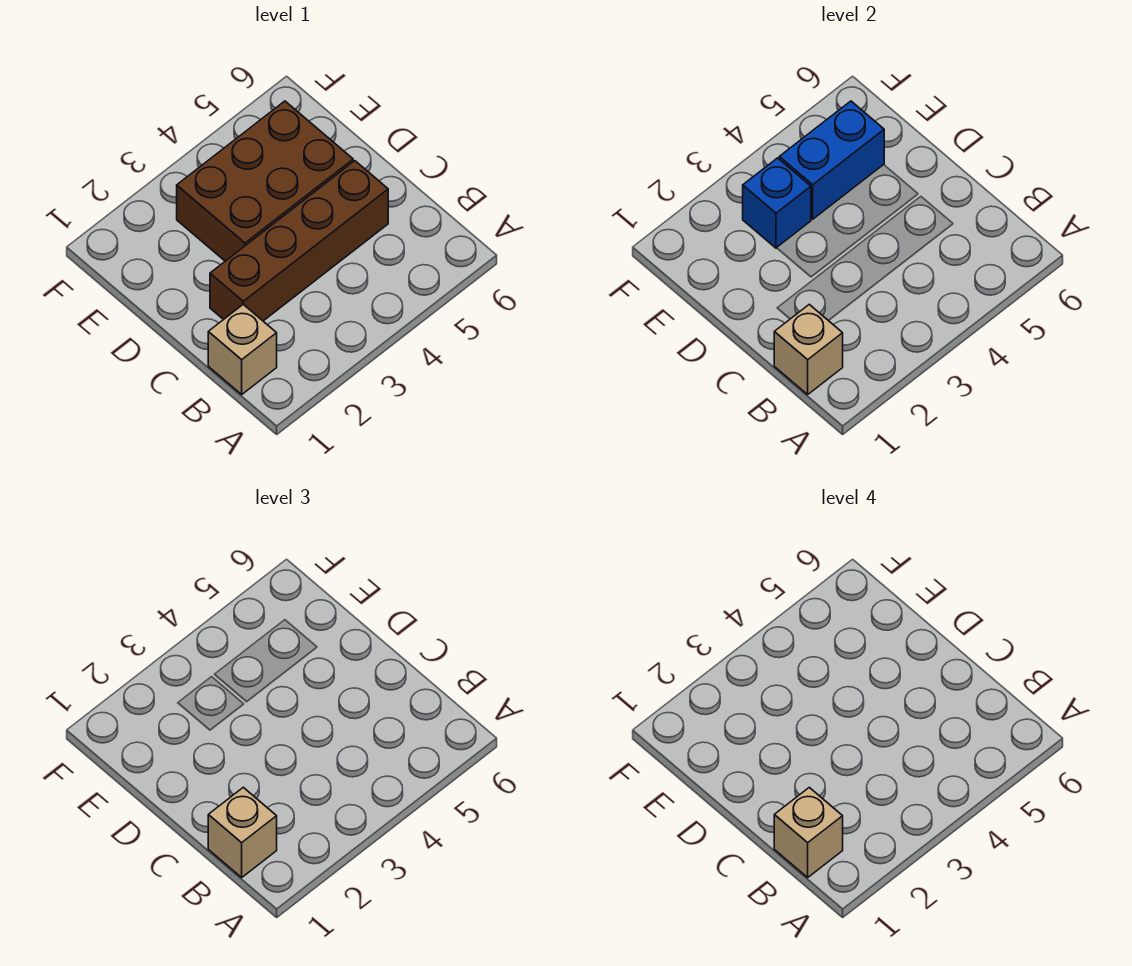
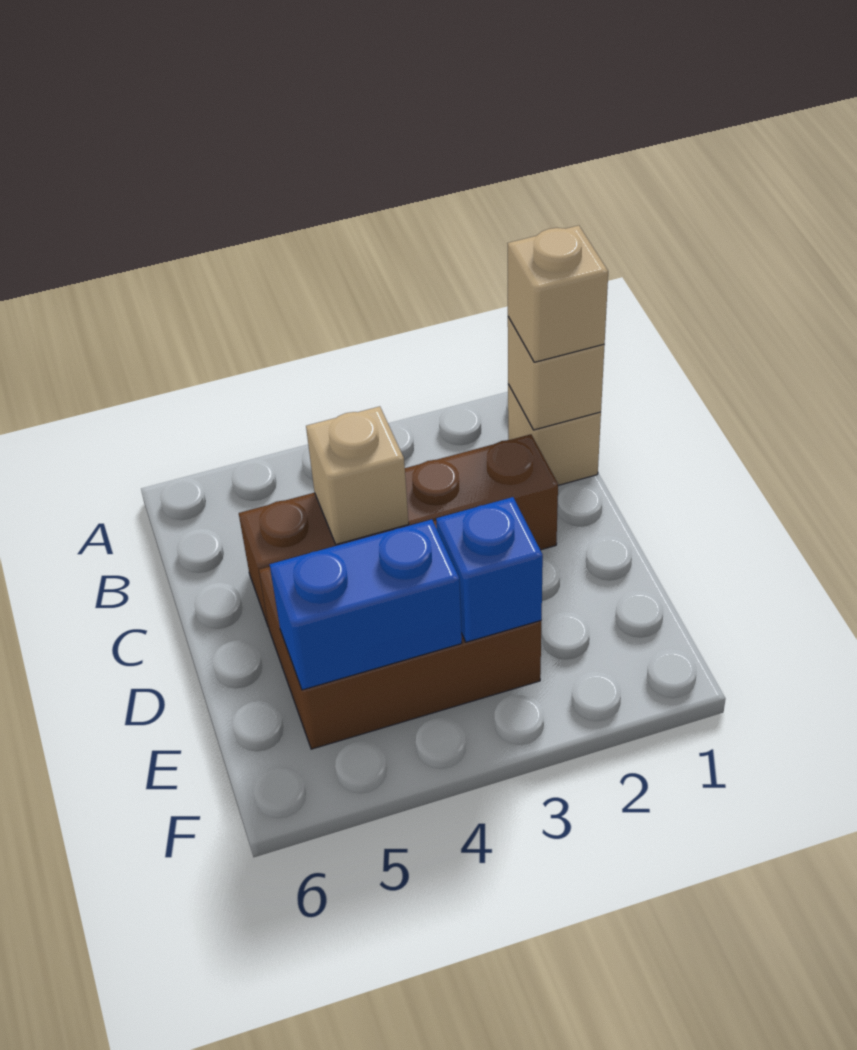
tan 1x1 brick [774,787,843,877] -> tan 1x1 brick moved to [306,406,409,544]

